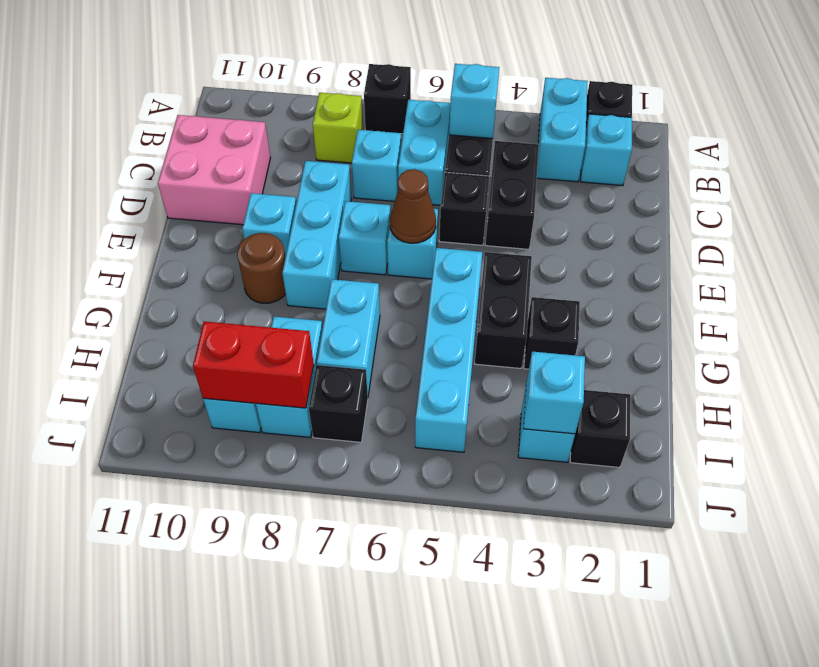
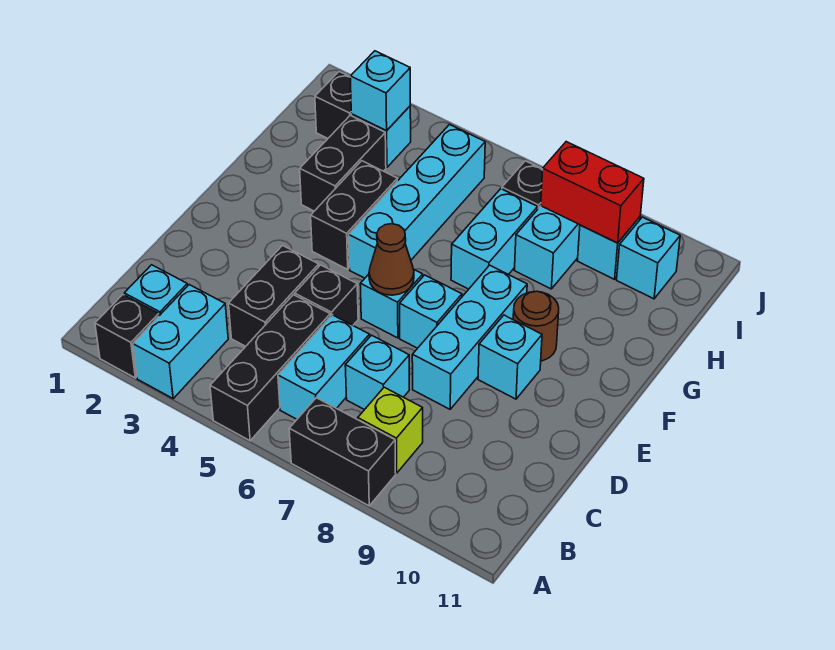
black 1x1 brick [364,64,411,134] -> black 1x2 brick [289,398,396,506]
cyan 1x1 brick [449,64,499,139] -> cyan 1x1 brick moved to [617,217,680,299]
pink 2x2 brick [158,115,270,225] -> none
black 1x1 brick [524,297,580,369] -> black 1x2 brick [300,115,386,211]

